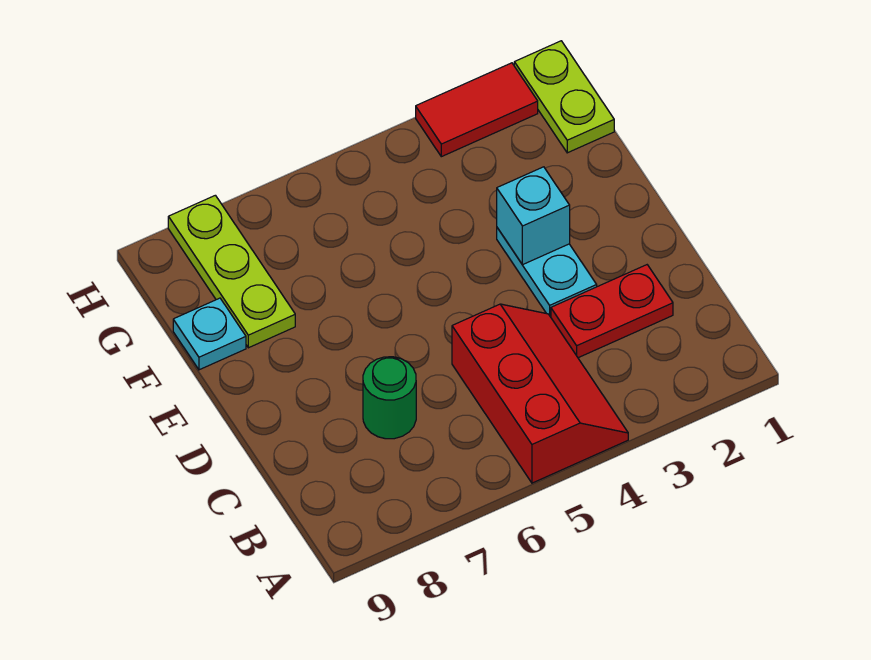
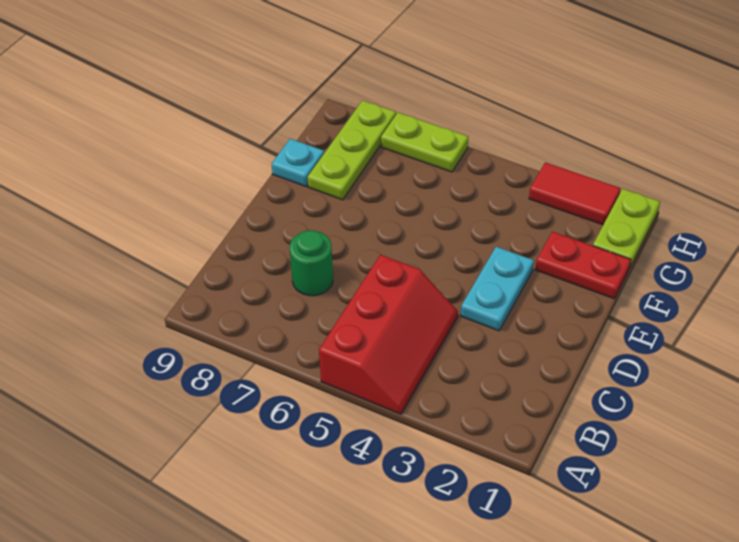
red 1x2 plate [551,265,673,358] -> red 1x2 plate moved to [535,232,631,299]
cyan 1x1 brick [497,167,570,265] -> none
none -> lime 1x2 plate [381,113,468,172]

